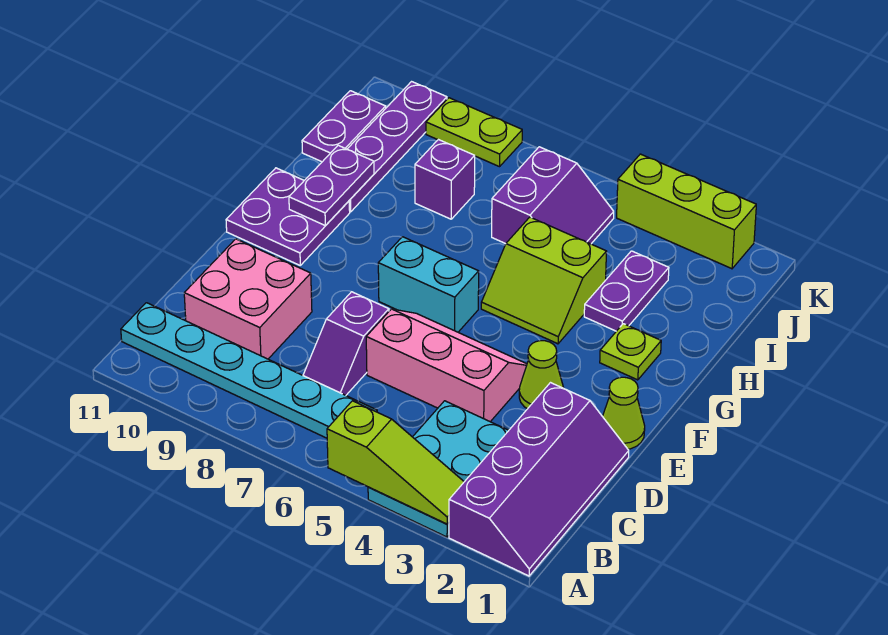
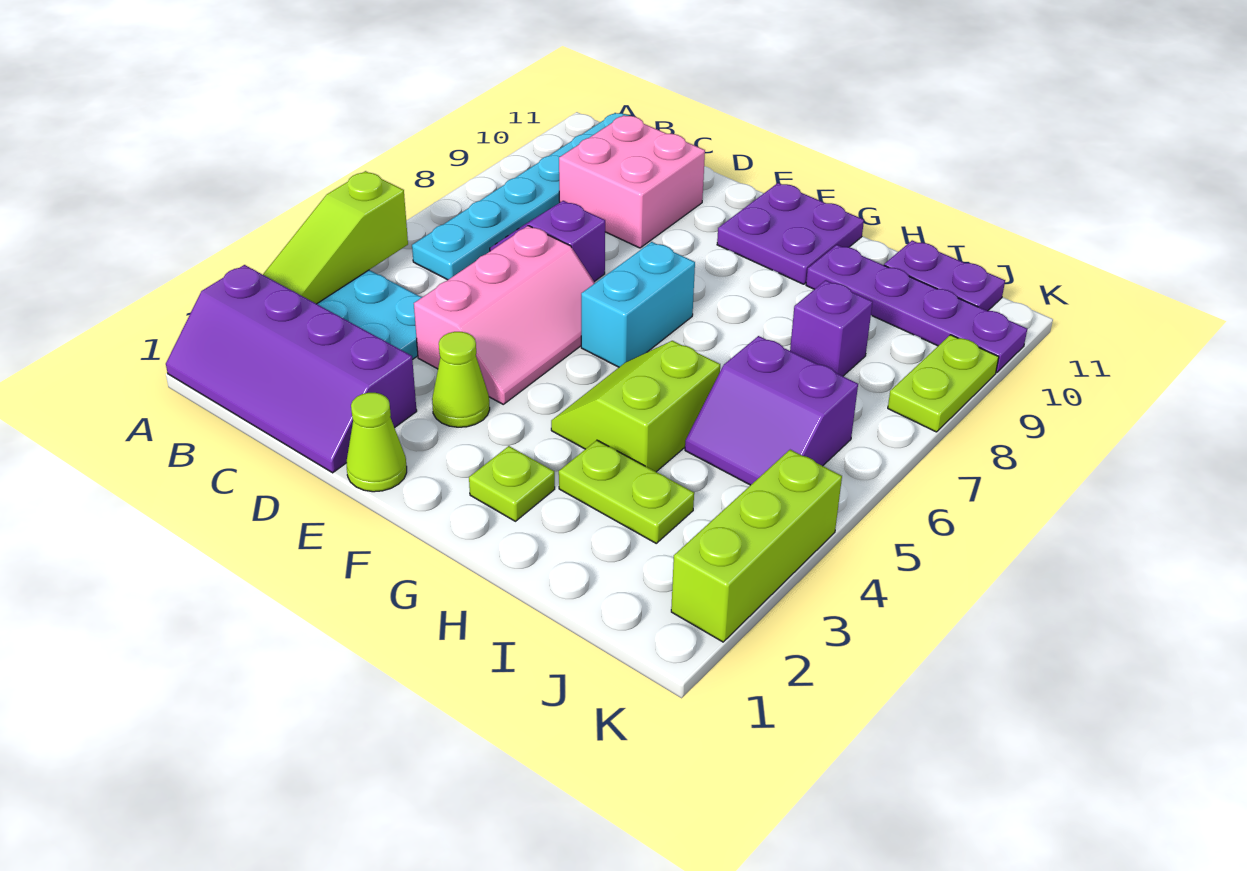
purple 1x2 plate [289,145,374,226] -> none
purple 1x2 plate [584,251,669,331] -> lime 1x2 plate [559,440,694,543]

